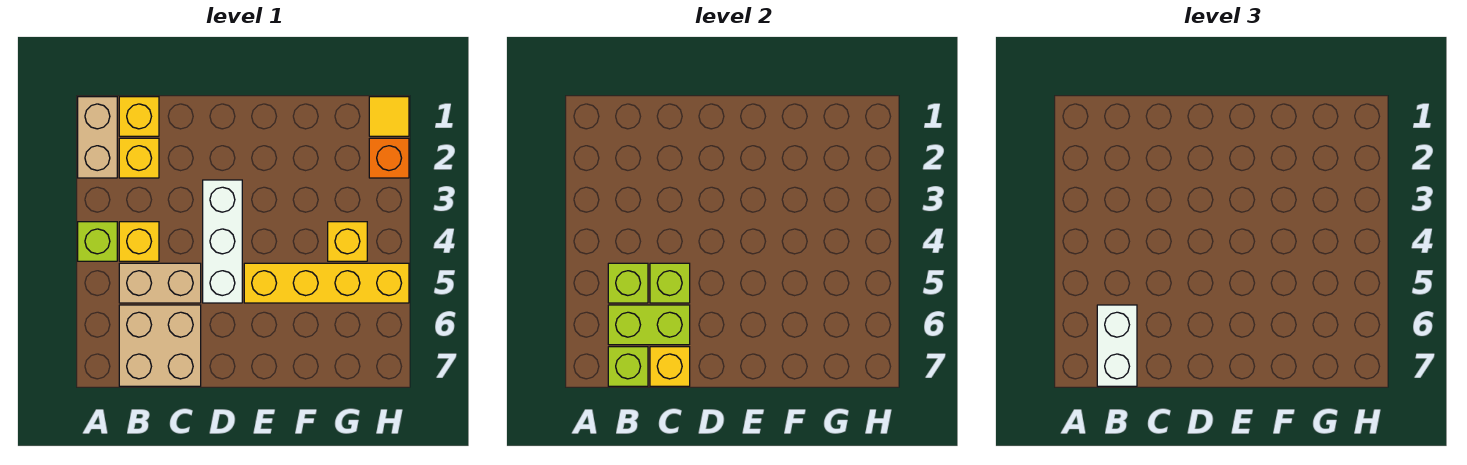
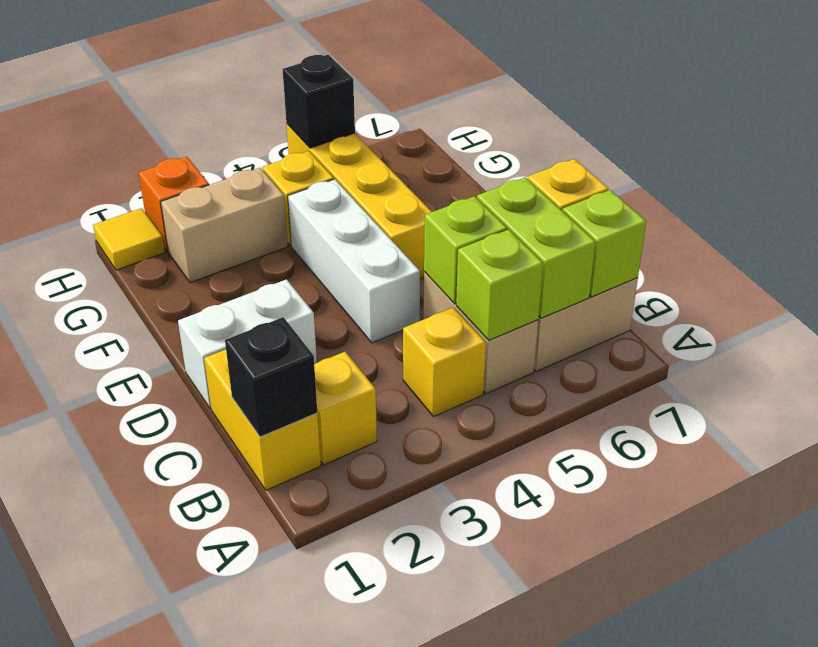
tan 1x2 brick [78,97,117,178] -> tan 1x2 brick moved to [161,168,288,283]
lime 1x1 brick [78,222,117,261] -> none
yellow 1x1 brick [119,97,159,136] -> yellow 1x2 brick [204,349,321,490]
none -> black 1x1 brick [225,317,317,437]
white 1x2 brick [1097,305,1137,386] -> white 1x2 brick moved to [178,279,317,409]
white 1x3 brick [203,180,242,303] -> white 1x3 brick turned to [288,179,420,343]
none -> black 1x1 brick [283,55,355,148]

